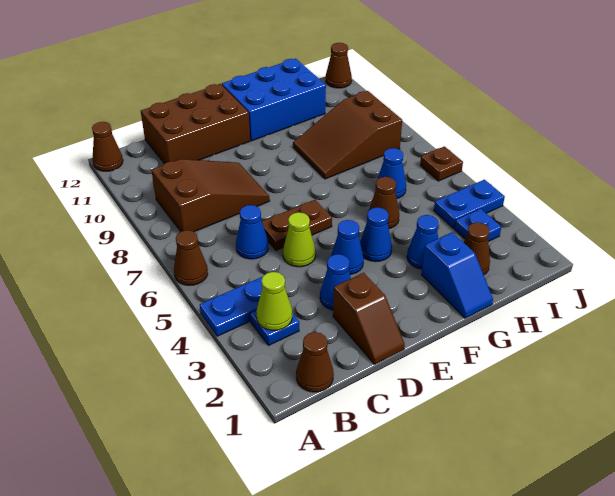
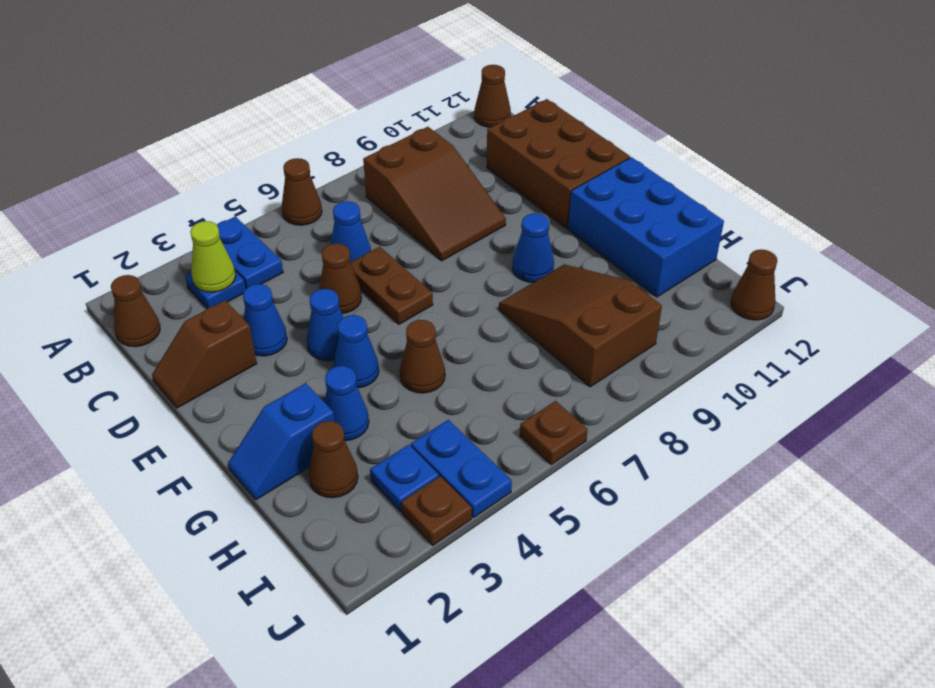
lime 1x1 cone [283,212,316,267] -> brown 1x1 cone [319,243,362,313]
blue 1x1 cone [377,148,406,198] -> blue 1x1 cone moved to [512,213,554,282]
none -> brown 1x1 plate [401,476,472,545]

